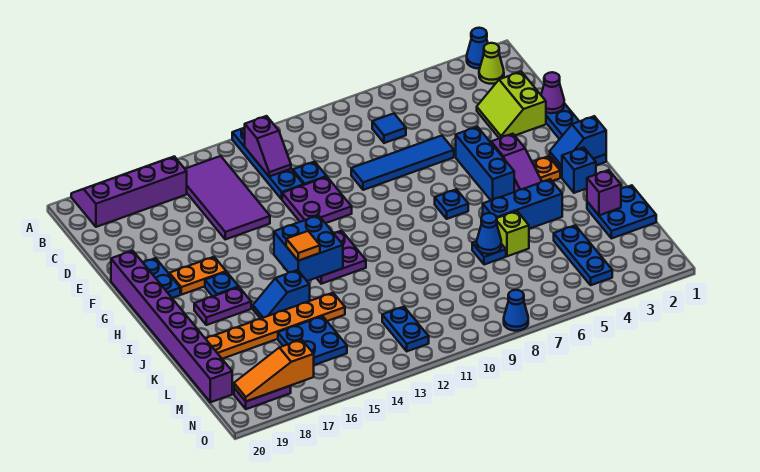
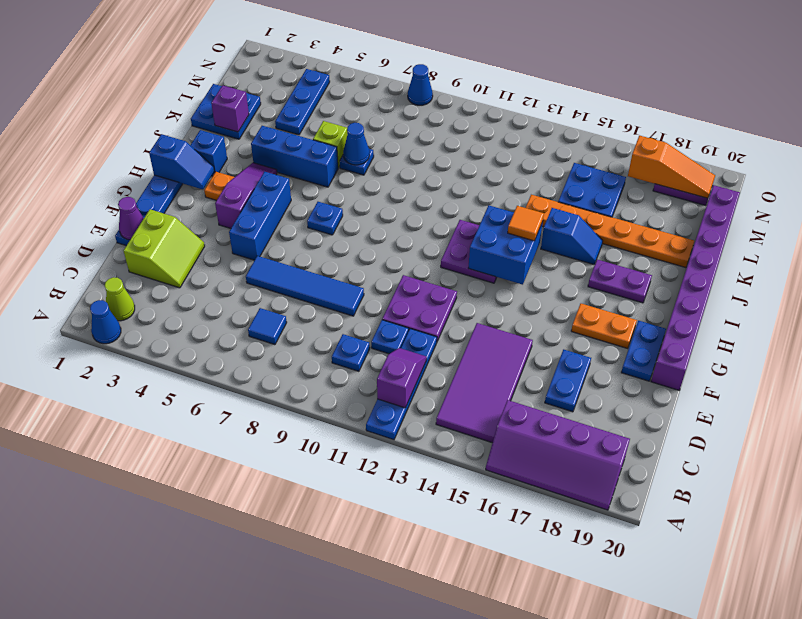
blue 1x1 plate [205,272,239,297] -> blue 1x1 plate moved to [332,334,370,371]
blue 1x2 plate [382,307,429,351] -> blue 1x2 plate moved to [545,349,591,412]

